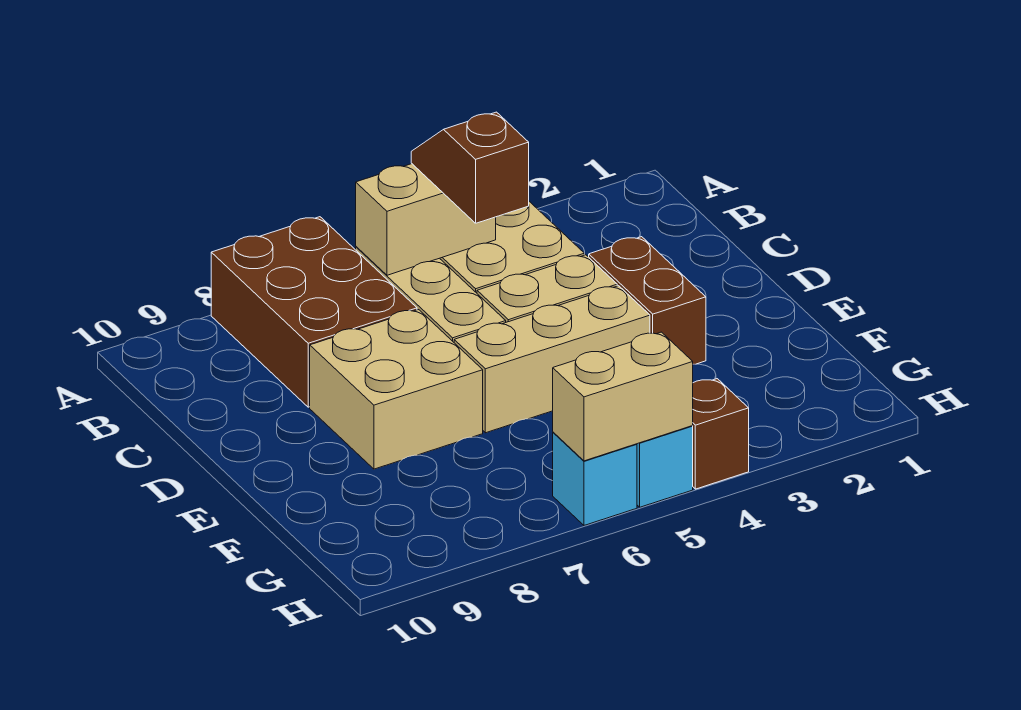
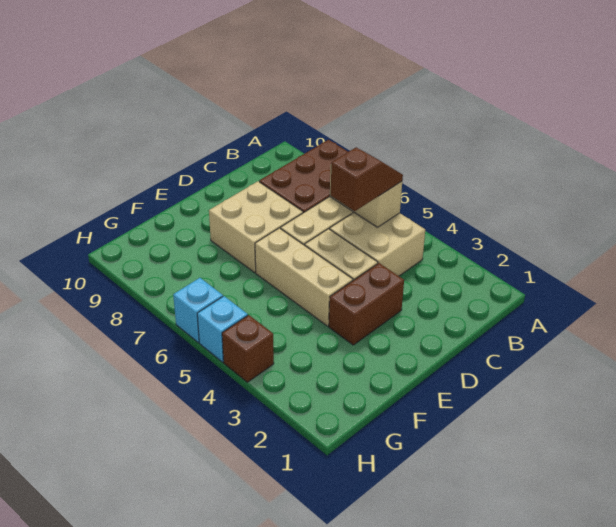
tan 1x2 brick [553,332,693,461] -> none

